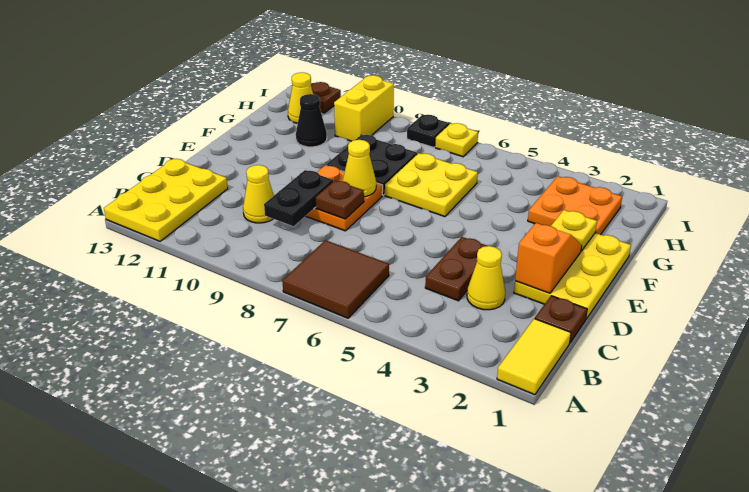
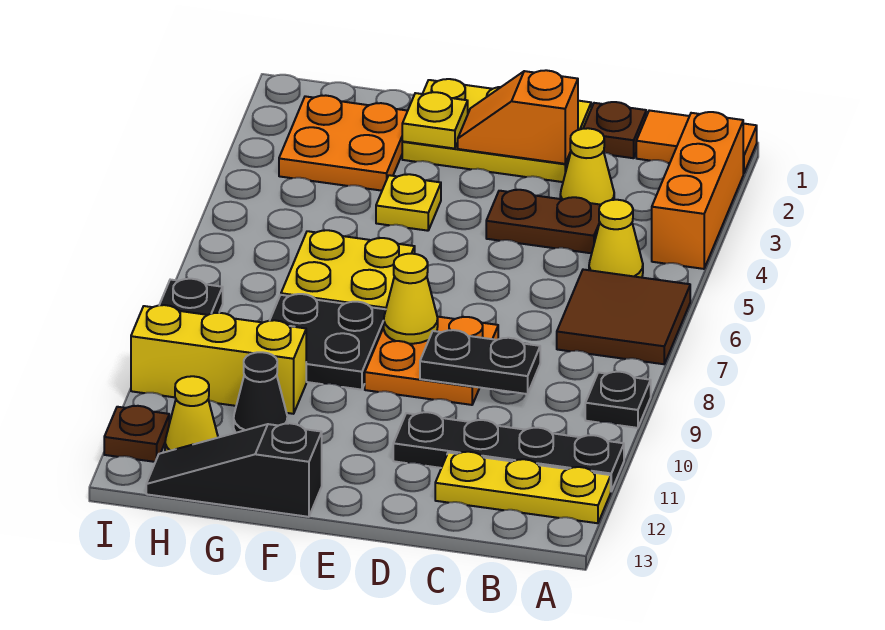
yellow 1x2 tile [497,319,571,395] -> orange 1x2 tile [636,110,757,174]
none -> orange 1x3 brick [652,112,743,269]
none -> black 1x1 plate [585,372,651,428]
none -> black 1x4 plate [393,412,624,491]
yellow 2x3 plate [104,158,228,241] -> yellow 1x3 plate [435,452,611,523]
yellow 1x1 cone [243,165,274,223] -> yellow 1x1 cone moved to [589,200,643,278]
brown 1x1 plate [316,180,364,219] -> none
none -> black 1x3 slope [146,423,322,517]
yellow 1x2 brick [334,75,394,141] -> yellow 1x3 brick [131,305,306,414]
yellow 1x1 plate [435,123,478,157] -> yellow 1x1 plate moved to [376,174,441,231]

